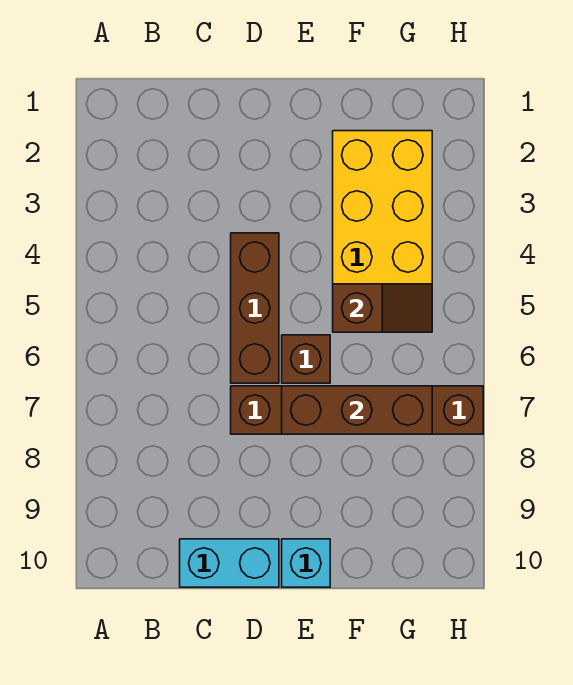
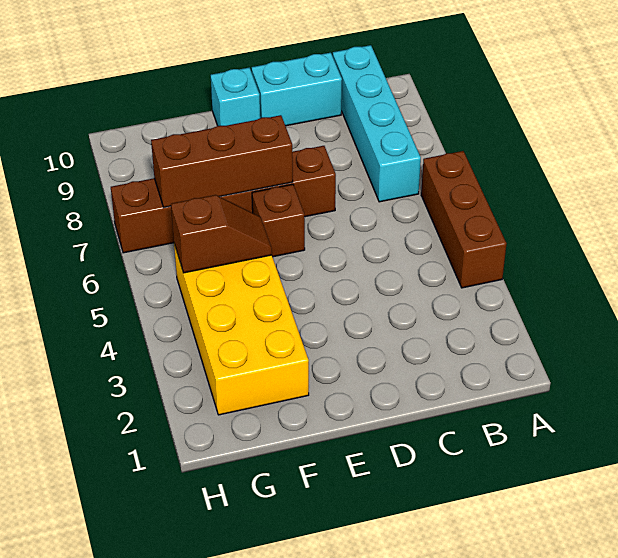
none -> cyan 1x4 brick [333,45,421,202]
brown 1x3 brick [231,233,279,383] -> brown 1x3 brick moved to [421,151,507,288]
brown 1x2 slope [333,284,432,332] -> brown 1x2 slope turned to [171,195,272,273]

